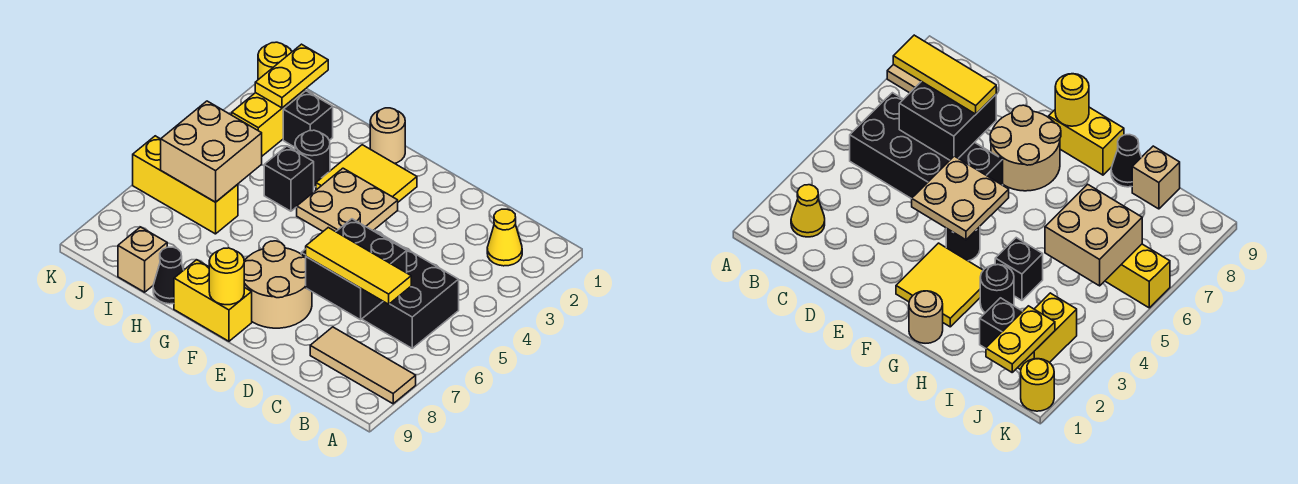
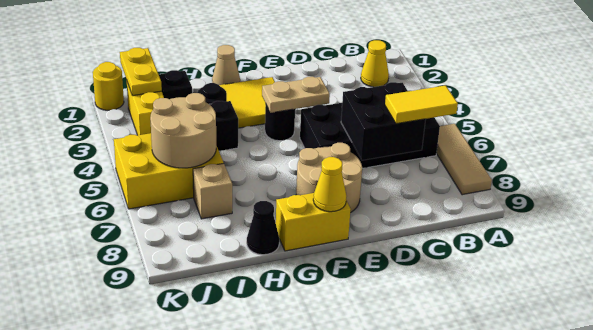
tan 1x3 tile [310,327,416,404] -> tan 1x3 tile turned to [436,124,492,195]
yellow 1x3 tile [306,228,411,304] -> yellow 1x2 tile [385,85,458,124]
tan 2x2 plate [297,168,398,232] -> tan 1x2 plate [262,77,330,113]
yellow 1x1 round brick [209,248,244,305] -> yellow 1x1 cone [313,157,346,212]
tan 1x1 round brick [370,108,405,163] -> tan 1x1 cone [212,45,240,85]
tan 2x2 brick [161,101,262,202] -> tan 2x2 round brick [150,93,216,168]
yellow 1x3 brick [133,136,238,234] -> yellow 2x3 brick [114,133,224,209]
tan 1x1 brick [118,227,167,292] -> tan 1x1 brick moved to [193,163,232,219]

